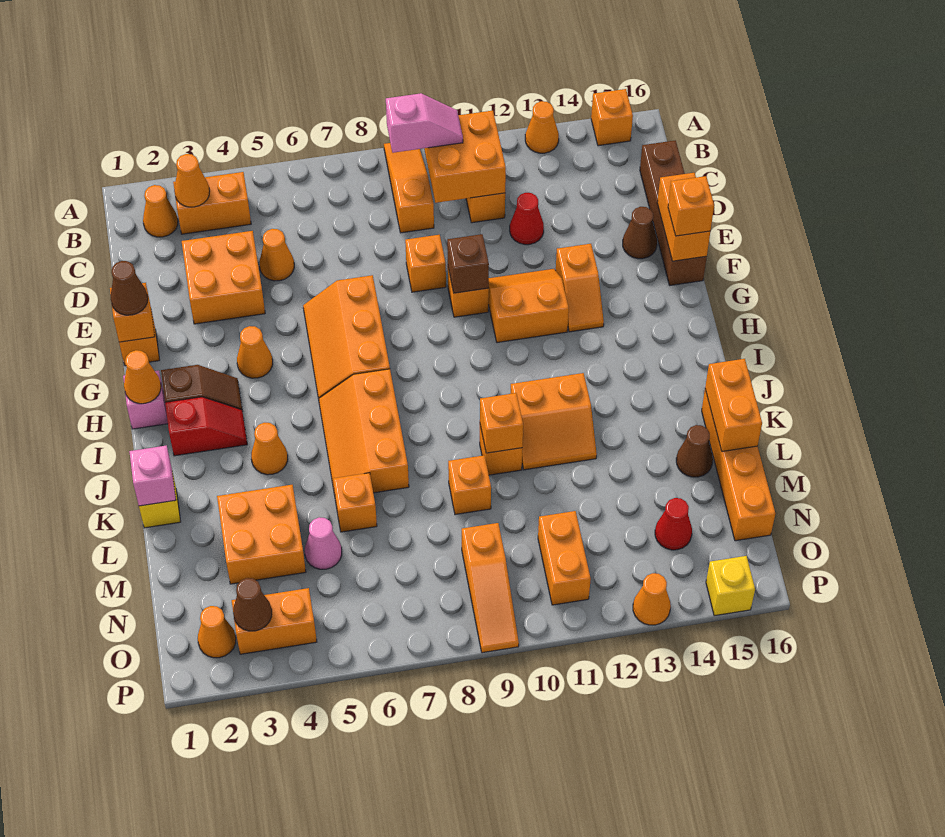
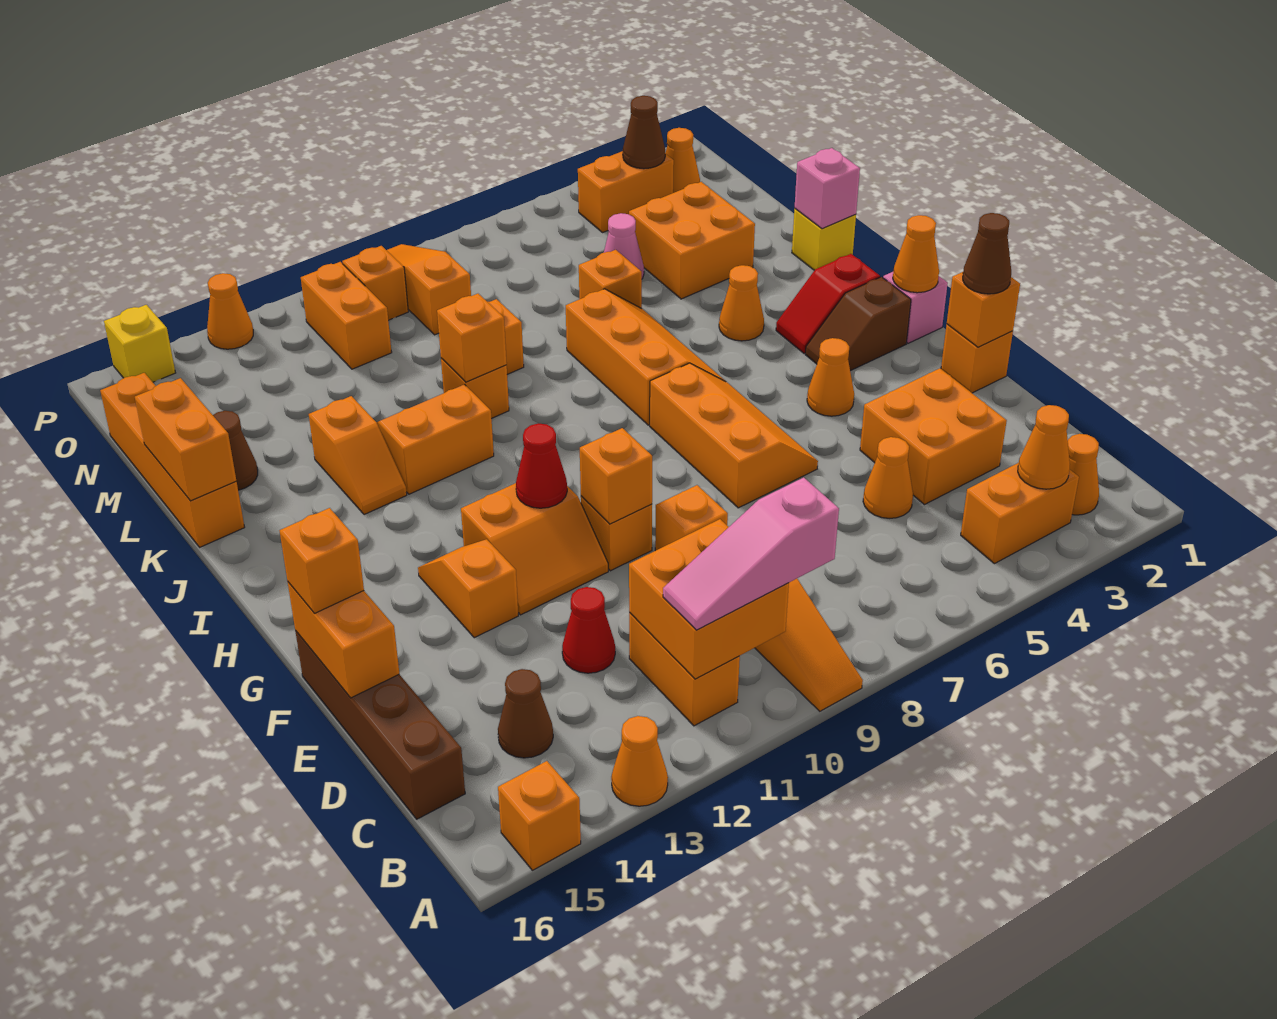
pink 1x2 slope [386,93,463,153] -> pink 1x3 slope [663,478,839,630]
brown 1x1 cone [623,207,657,259] -> brown 1x1 cone moved to [498,669,553,758]
brown 1x1 brick [447,234,489,293] -> orange 1x1 brick [580,428,652,524]
none -> orange 1x2 slope [309,396,407,515]
red 1x1 cone [655,498,692,550] -> red 1x1 cone moved to [516,424,567,508]
none -> orange 1x1 brick [342,246,408,320]

